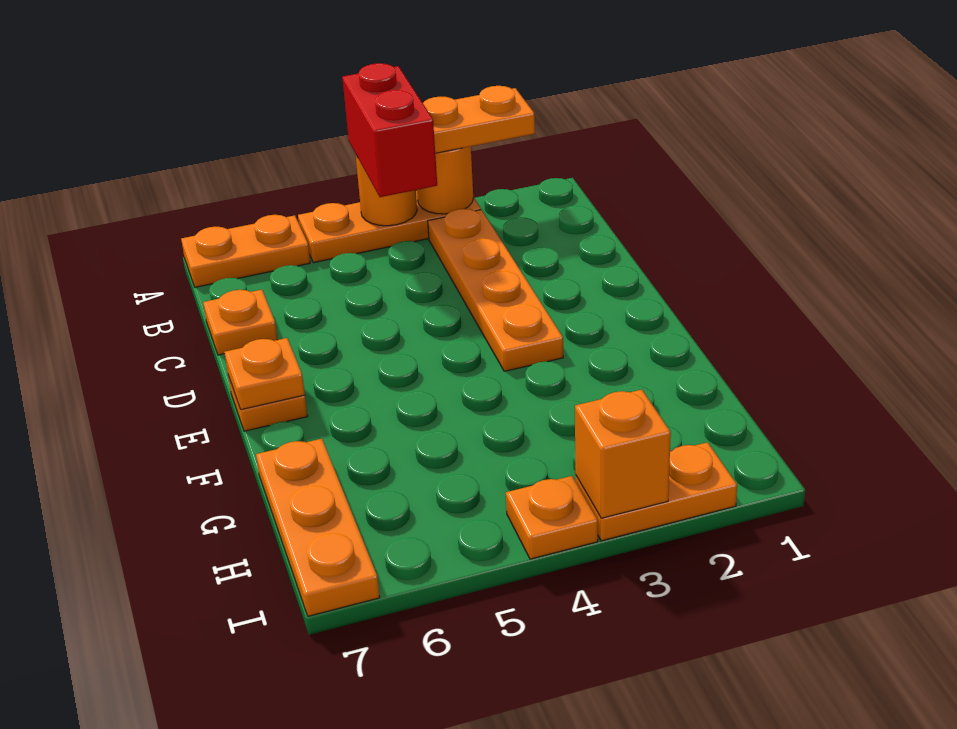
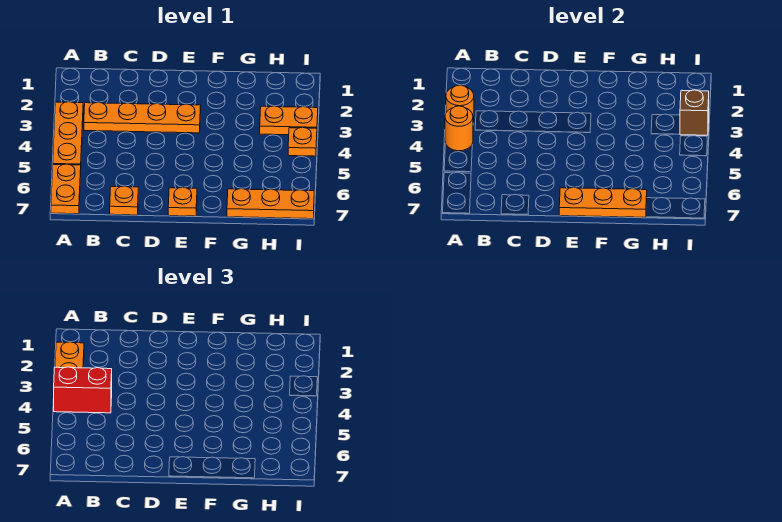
orange 1x1 plate [224,338,305,410] -> orange 1x3 plate [559,187,647,217]
orange 1x2 plate [576,442,737,541] -> orange 1x2 plate turned to [260,106,318,135]
orange 1x1 brick [575,390,671,518] -> brown 1x1 brick [680,90,709,135]

